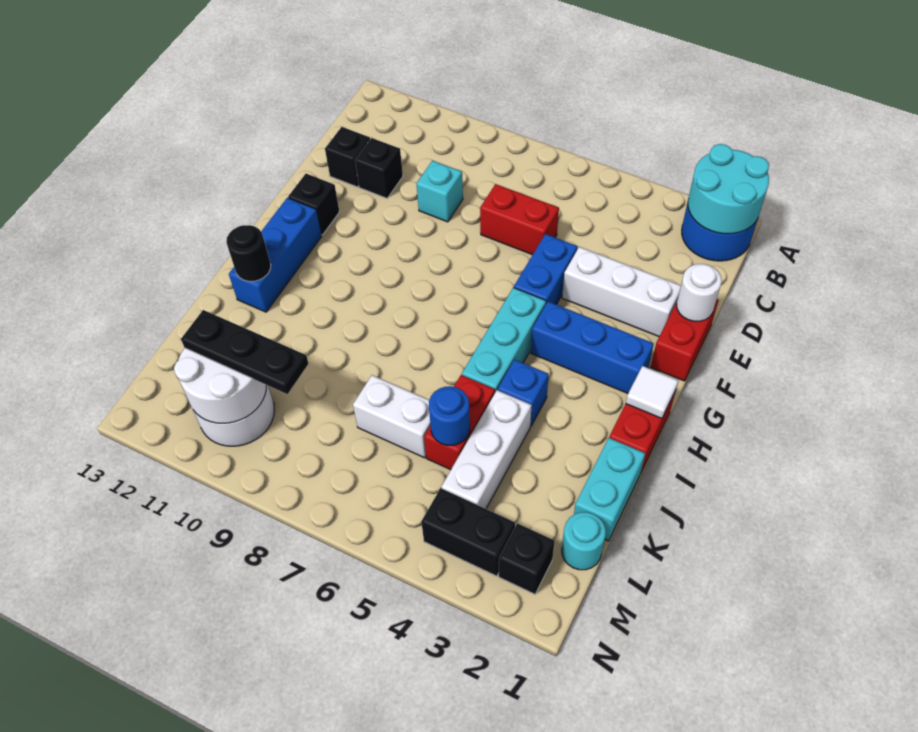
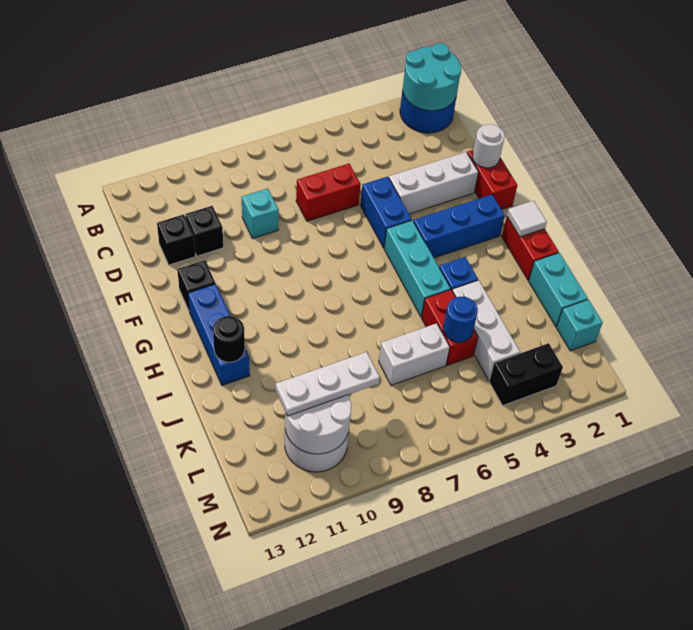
cyan 1x1 round brick [562,512,606,570] -> cyan 1x1 brick [557,300,603,351]
black 1x3 plate [181,310,309,394] -> white 1x3 plate [275,352,380,416]
black 1x1 brick [499,523,555,594] -> none

